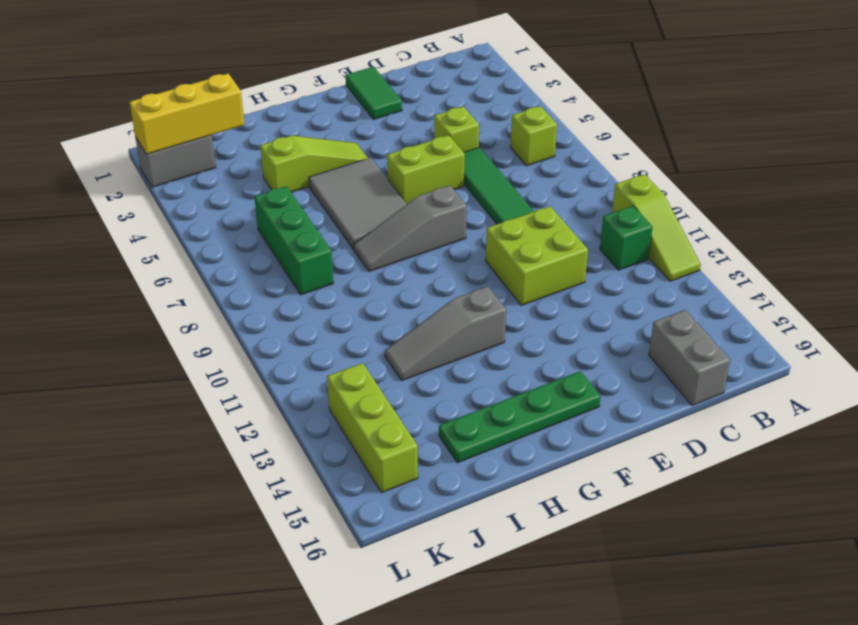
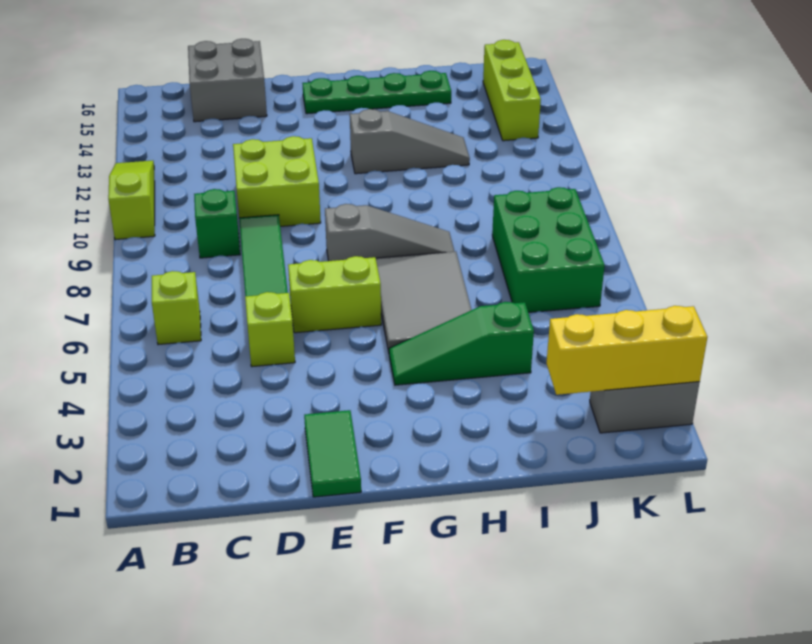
green 1x1 brick [600,206,653,270] -> green 1x1 brick moved to [194,189,240,258]
grey 1x2 brick [649,310,730,405] -> grey 2x2 brick [188,39,267,122]
lime 1x3 slope [260,136,368,192] -> green 1x3 slope [389,302,534,385]
green 1x3 brick [255,186,333,295] -> green 2x3 brick [492,187,605,312]

